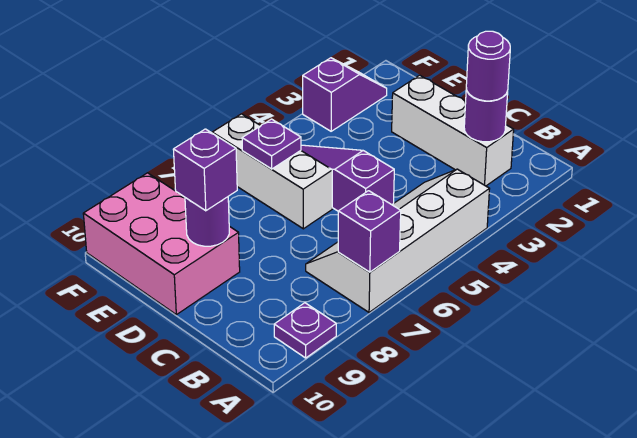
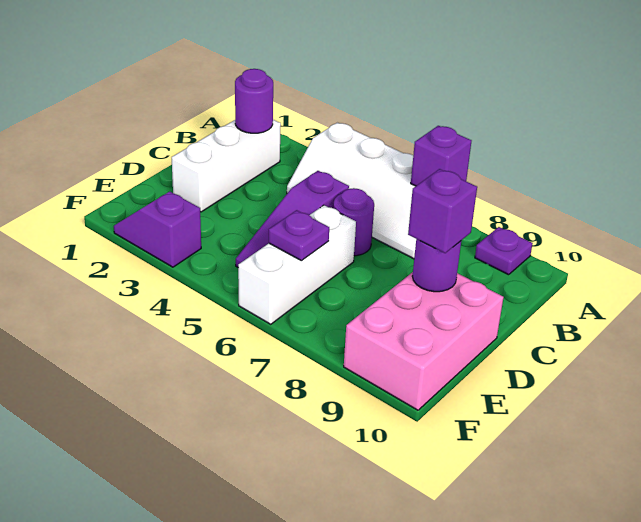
purple 1x1 round brick [466,31,510,101] -> purple 1x1 round brick moved to [333,188,374,256]

